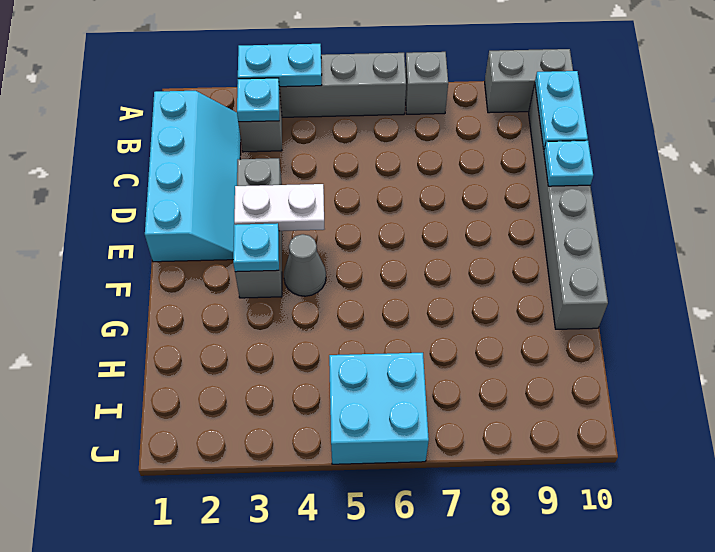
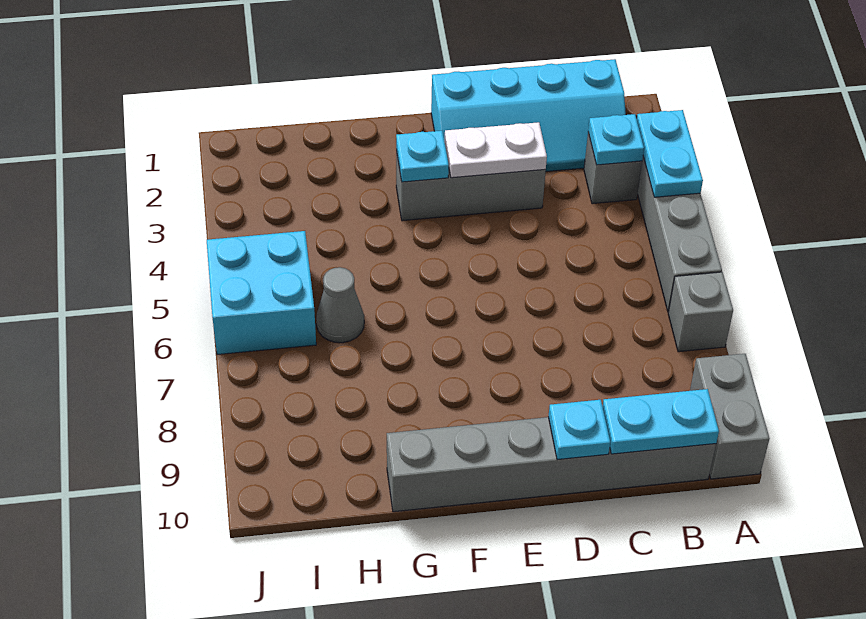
white 1x2 plate [234,184,324,231] -> white 1x2 plate turned to [445,122,547,178]
grey 1x1 cone [284,234,326,296] -> grey 1x1 cone moved to [316,267,364,343]

